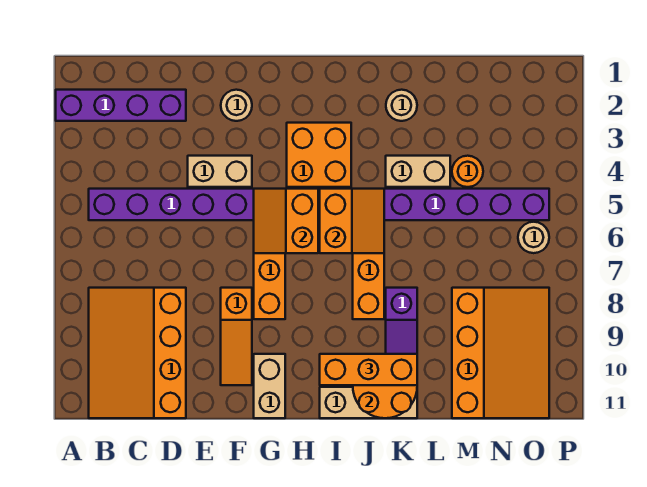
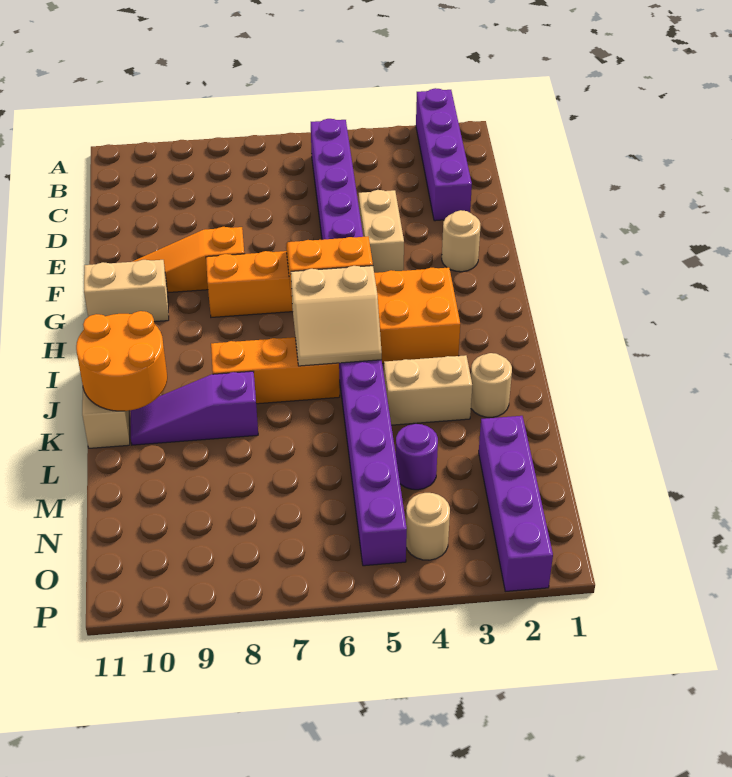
orange 3x4 slope [89,288,186,418] -> none
orange 2x2 slope [320,189,384,253] -> tan 2x2 slope [291,266,382,366]
orange 1x3 brick [320,354,417,385] -> none
tan 1x2 brick [386,156,450,187] -> tan 1x2 brick turned to [384,355,472,425]
none -> purple 1x4 brick [479,416,553,591]
orange 1x1 round brick [452,156,483,187] -> purple 1x1 round brick [396,424,438,490]
orange 3x4 slope [452,288,549,418] -> none
tan 1x1 round brick [518,222,549,253] -> tan 1x1 round brick moved to [406,493,450,560]

